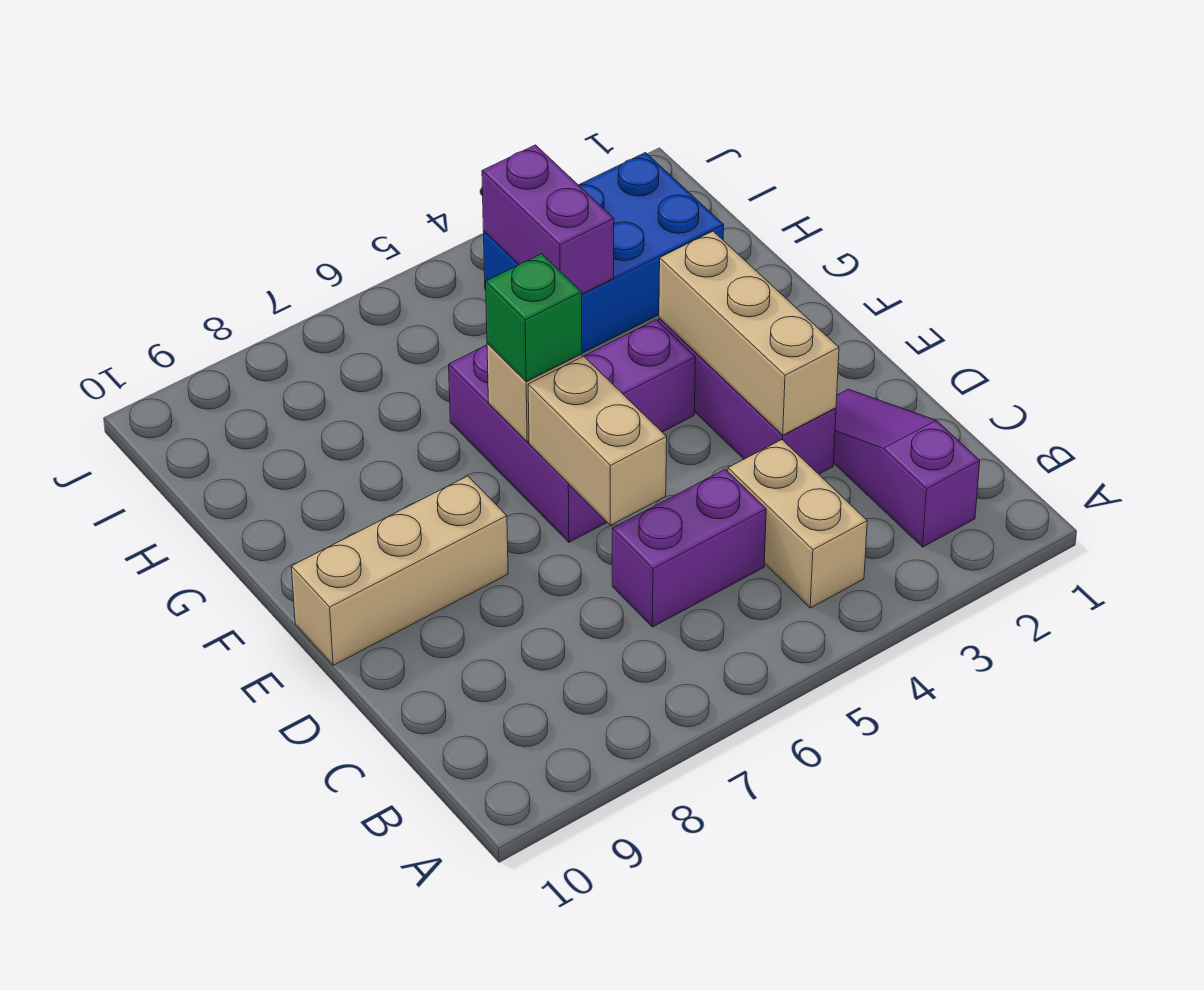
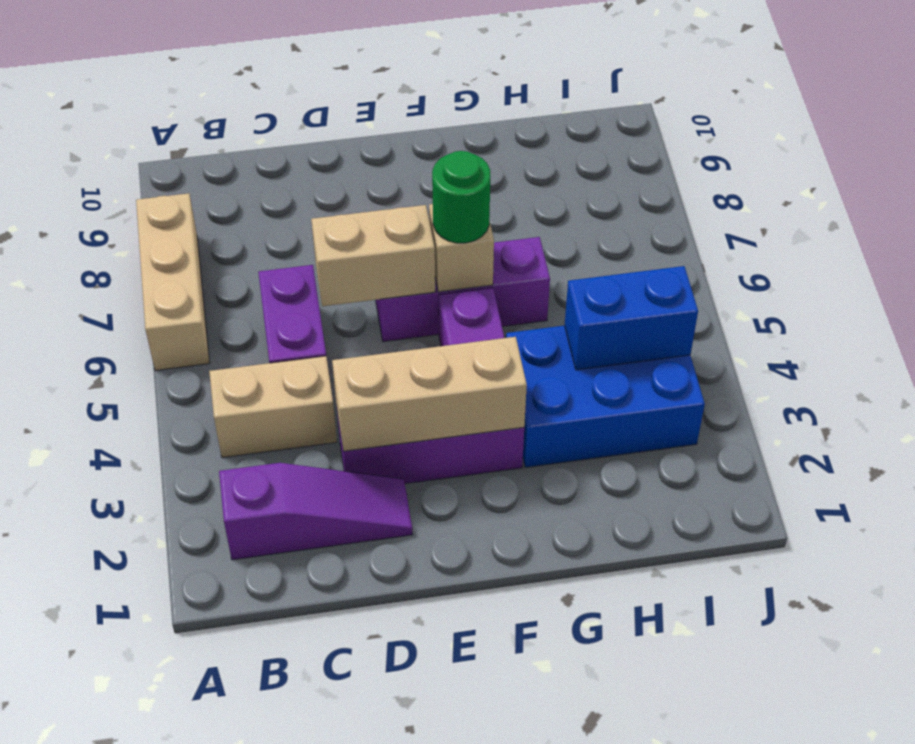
tan 1x3 brick [291,476,508,665] -> tan 1x3 brick moved to [136,193,209,371]
green 1x1 brick [486,254,582,381] -> green 1x1 round brick [432,151,490,243]
blue 2x3 brick [483,153,724,353] -> blue 2x3 brick turned to [506,326,705,467]
purple 1x2 brick [482,145,614,294] -> blue 1x2 brick [565,266,698,370]

